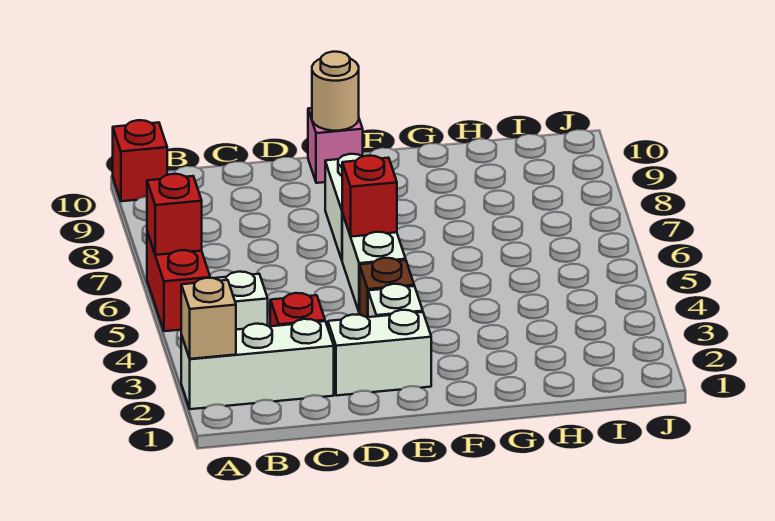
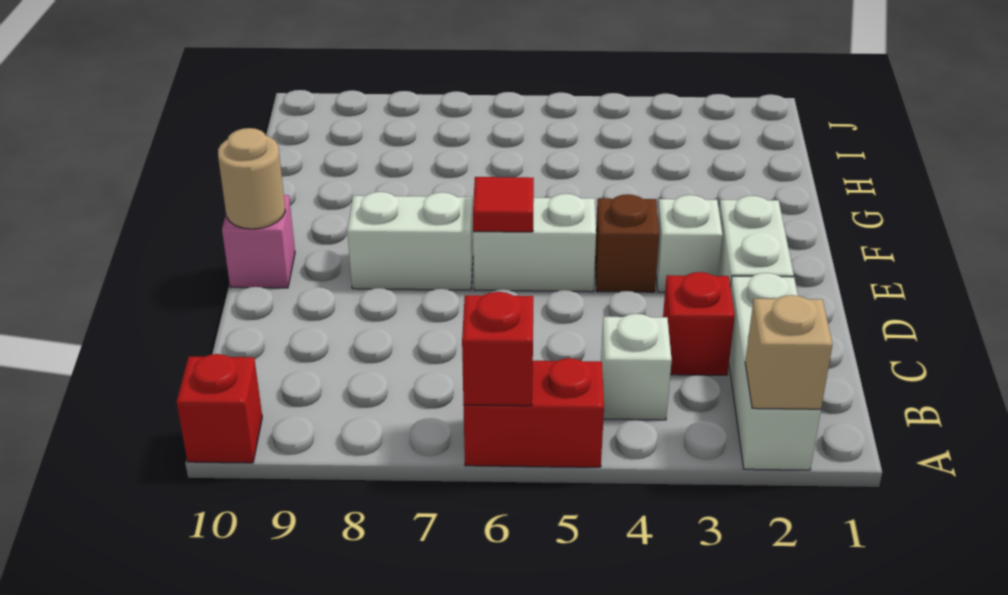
red 1x1 brick [342,156,397,237] -> red 1x1 tile [473,177,534,232]

